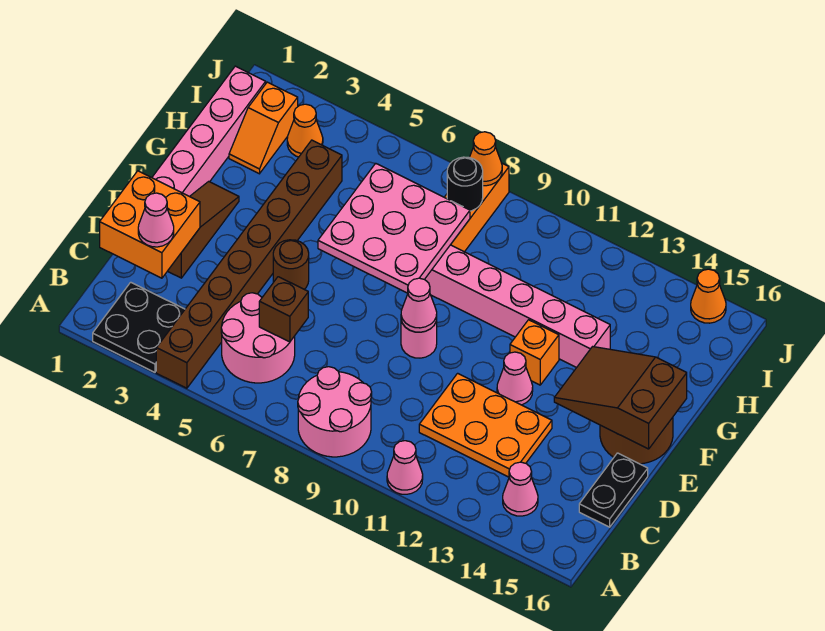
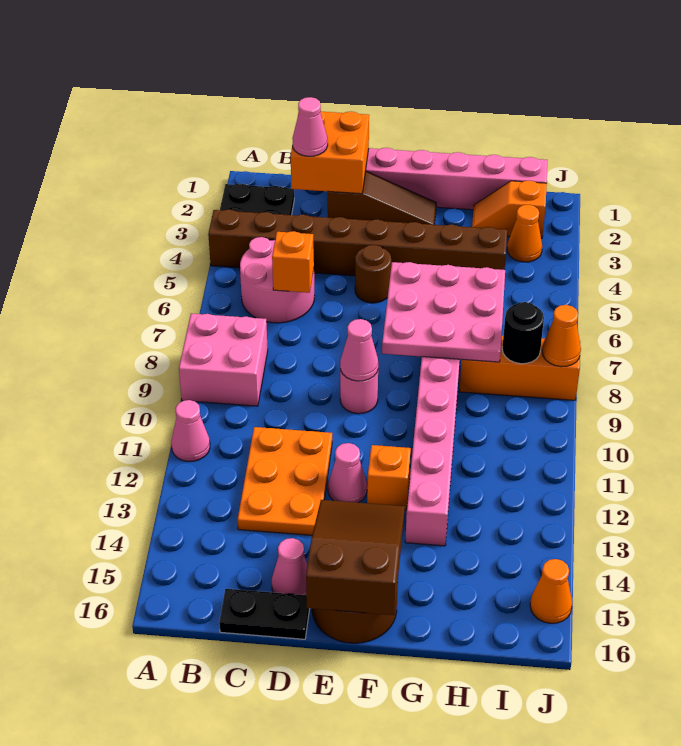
pink 2x2 round brick [298,367,372,457] -> pink 2x2 brick [179,313,268,406]
pink 1x1 cone [503,462,538,516] -> pink 1x1 cone moved to [272,538,308,595]
brown 1x1 brick [259,277,308,342] -> orange 1x1 brick [272,231,314,293]

